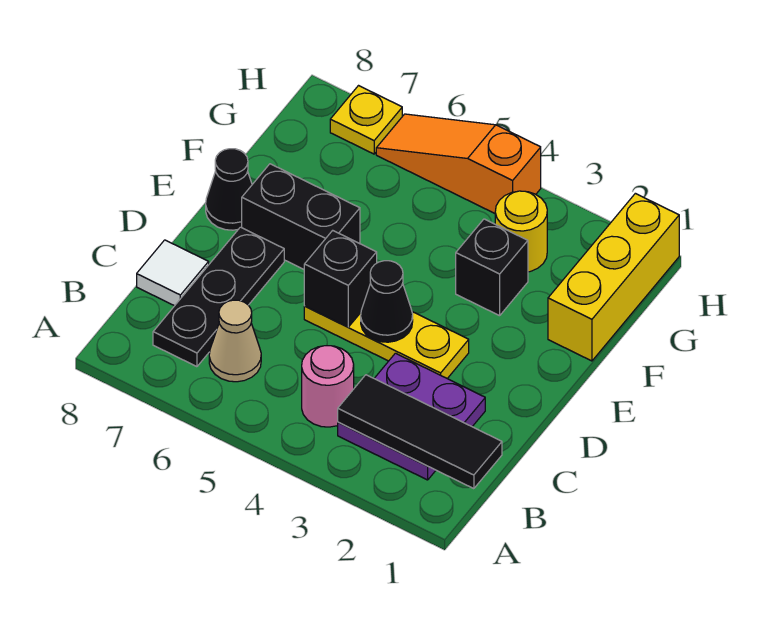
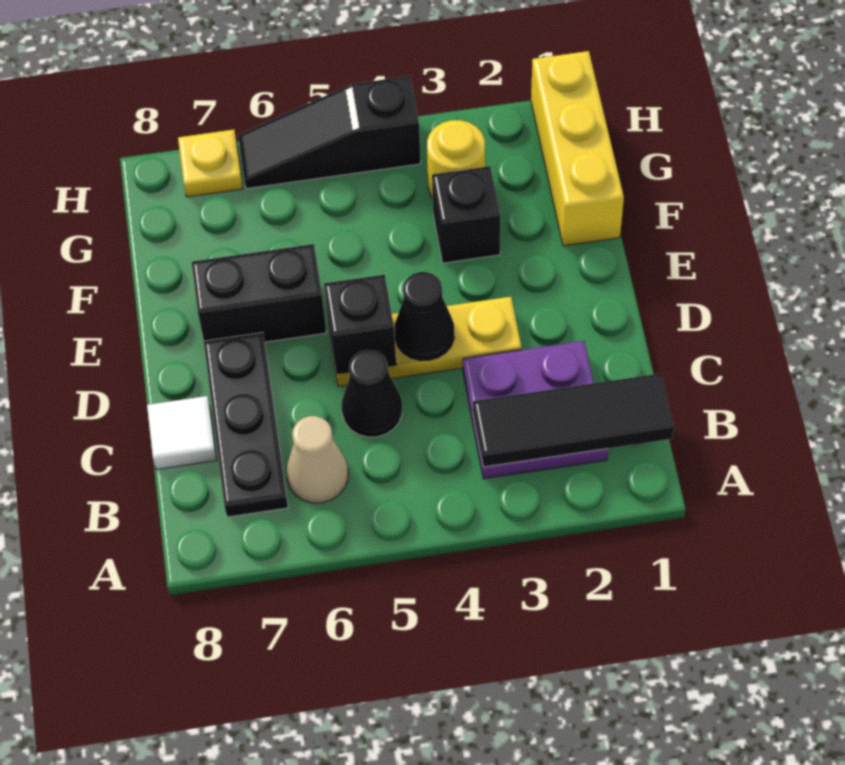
pink 1x1 round brick [302,346,354,427] -> none
black 1x1 cone [206,149,252,230] -> black 1x1 cone moved to [342,350,402,437]
orange 1x3 slope [376,114,541,213] -> black 1x3 slope [238,76,421,189]

